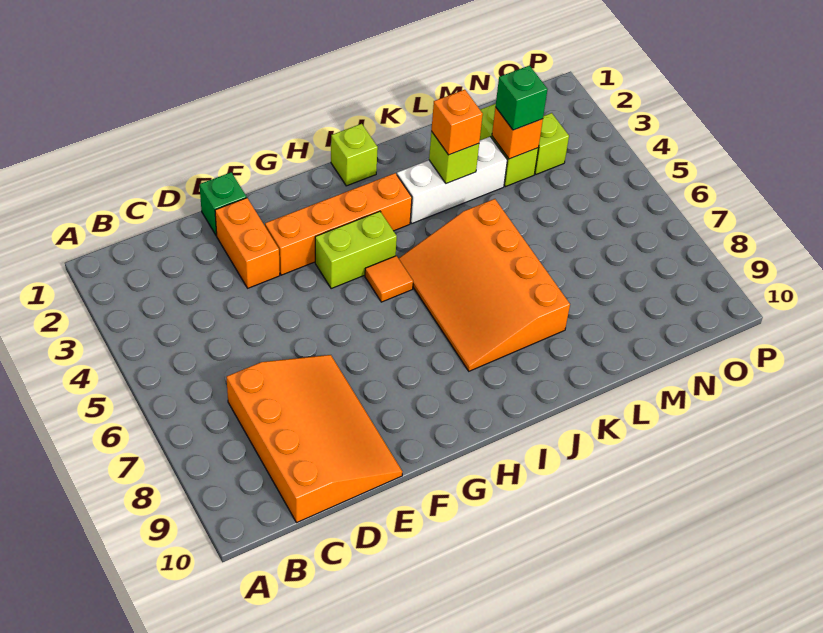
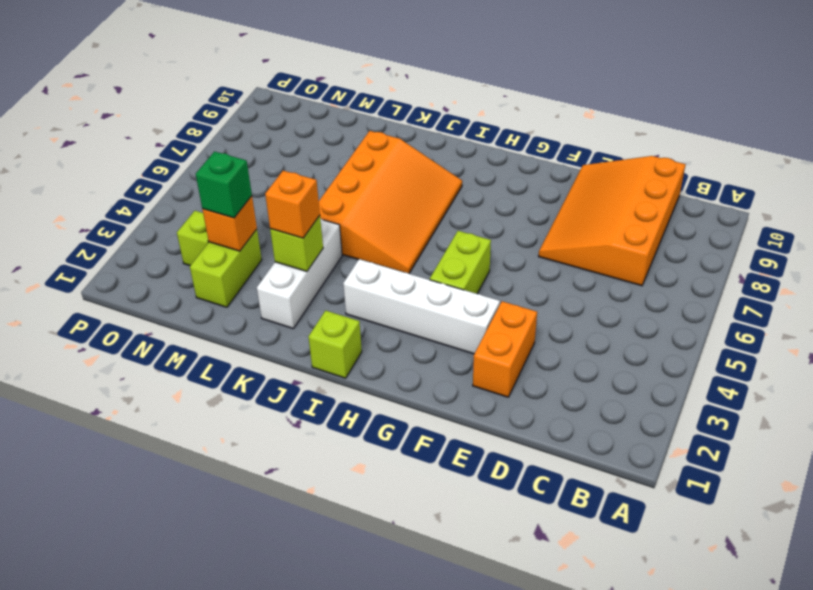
green 1x1 brick [200,172,247,236] -> none
orange 1x4 brick [265,173,412,275] -> white 1x4 brick [343,259,500,354]
lime 1x2 brick [315,211,397,289] -> lime 1x2 brick turned to [430,231,491,294]
orange 1x1 tile [365,256,413,302] -> none
white 1x3 brick [397,137,507,223] -> white 1x3 brick turned to [257,219,342,328]

